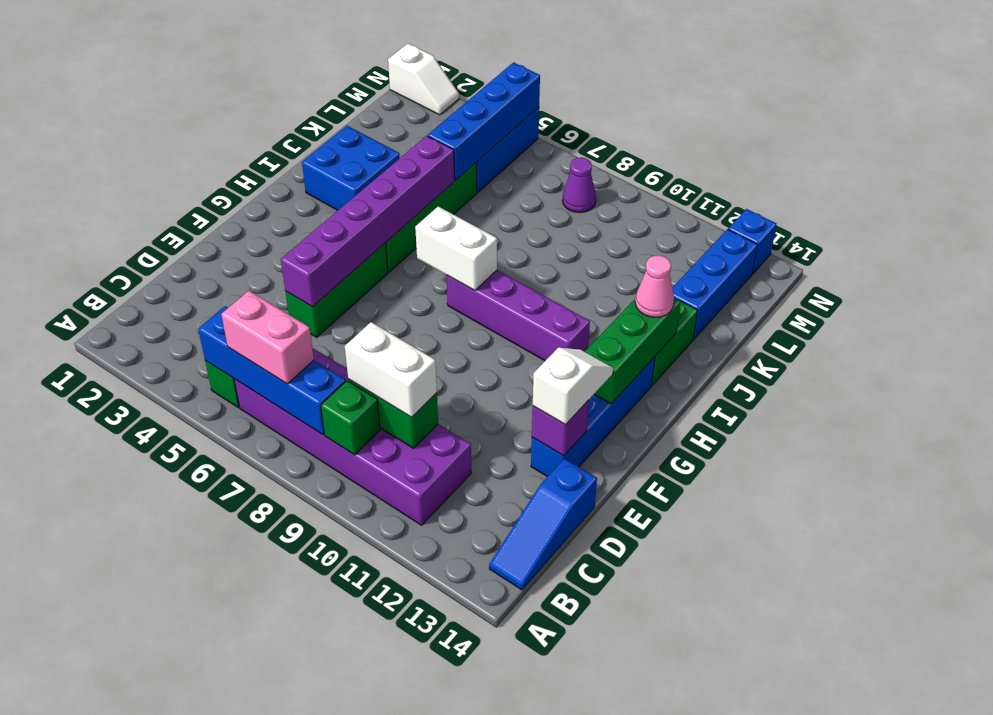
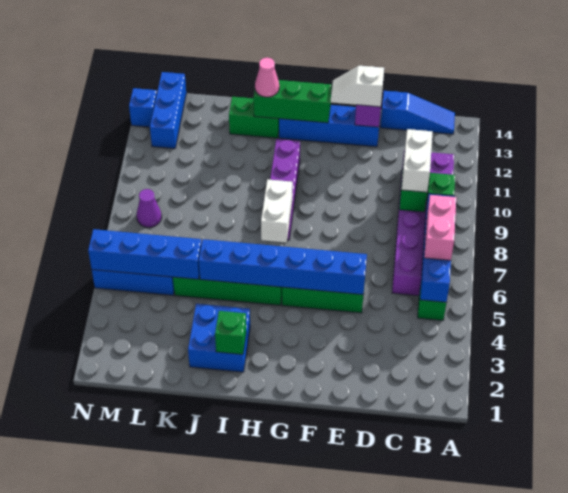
purple 1x6 brick [281,136,455,307] -> blue 1x6 brick [199,239,367,295]
none -> green 1x1 brick [215,311,246,354]
blue 1x3 brick [672,229,757,339] -> blue 1x3 brick turned to [150,72,186,149]
white 1x2 slope [388,44,459,115] -> none

